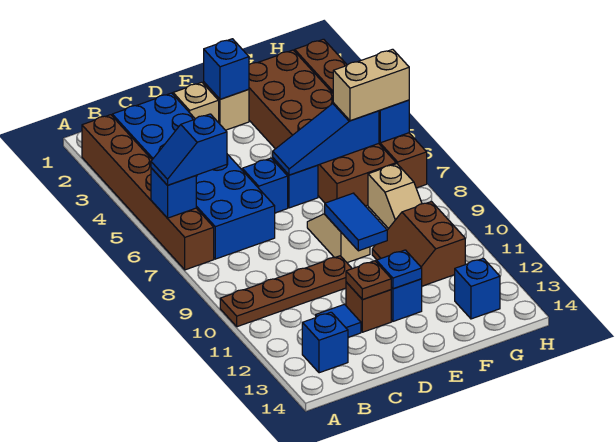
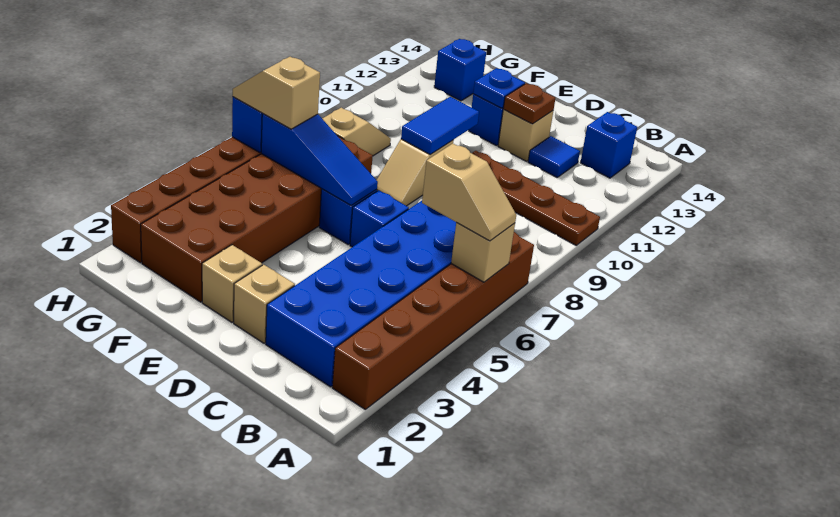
blue 1x1 brick [151,168,196,218] -> tan 1x1 brick [451,223,515,282]
blue 1x2 slope [151,114,227,185] -> tan 1x2 slope [422,144,516,241]
brown 1x1 brick [346,282,391,332] -> tan 1x1 brick [498,109,553,161]
blue 1x1 brick [204,39,249,99] -> none
brown 2x2 slope [372,202,465,286] -> none
tan 1x2 brick [333,49,409,121] -> tan 1x2 slope [233,57,320,129]

